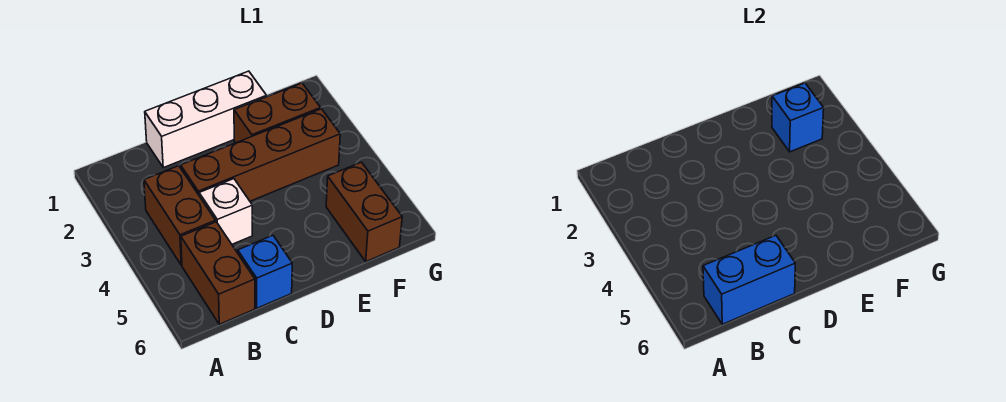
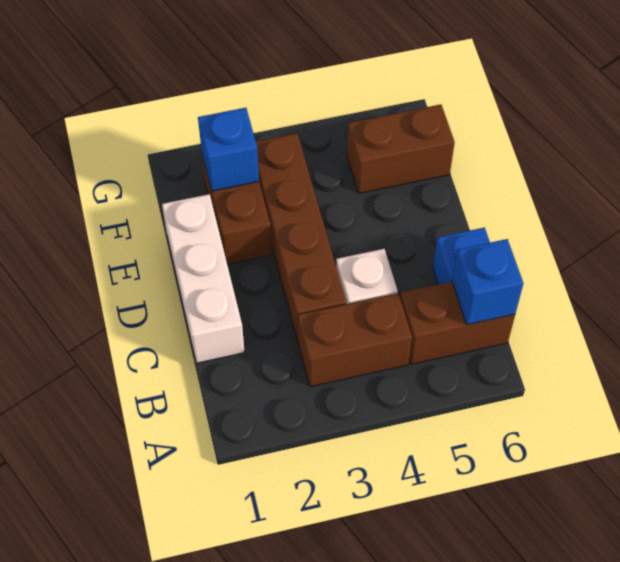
blue 1x2 brick [703,235,795,324] -> blue 1x1 brick [452,239,523,325]

